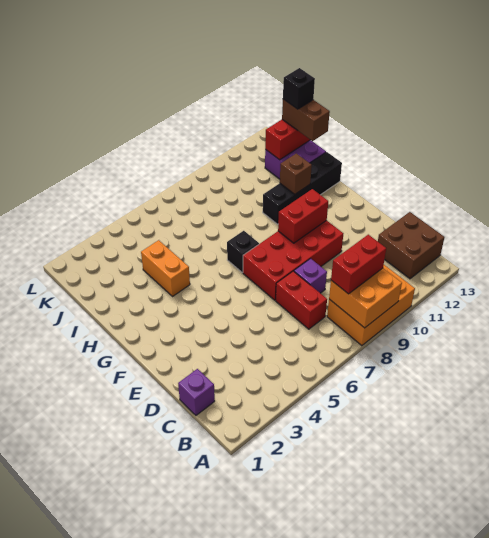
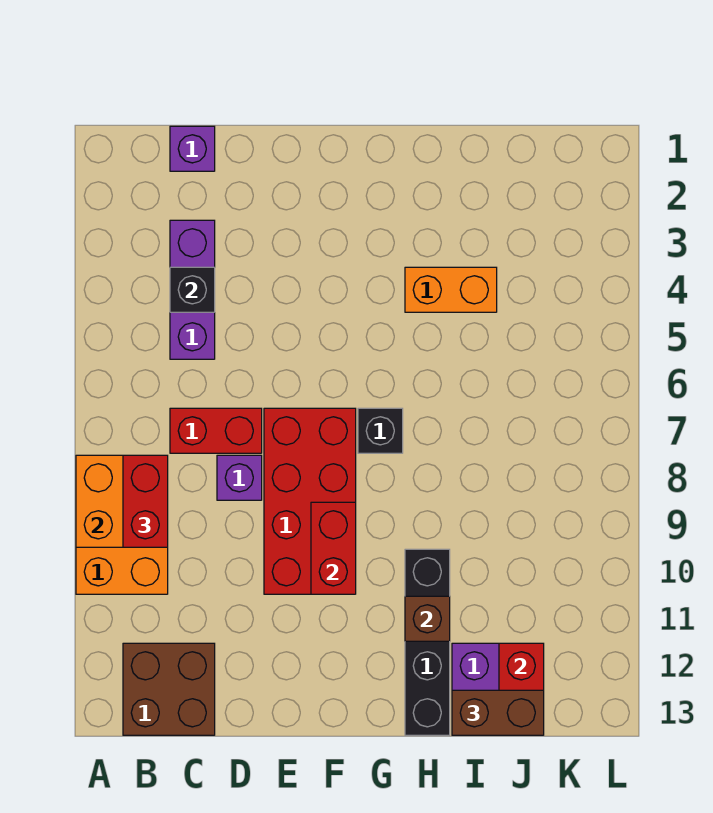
none -> purple 1x3 brick [170,220,215,359]
black 1x1 brick [283,68,315,109] -> black 1x1 brick moved to [170,267,215,312]

